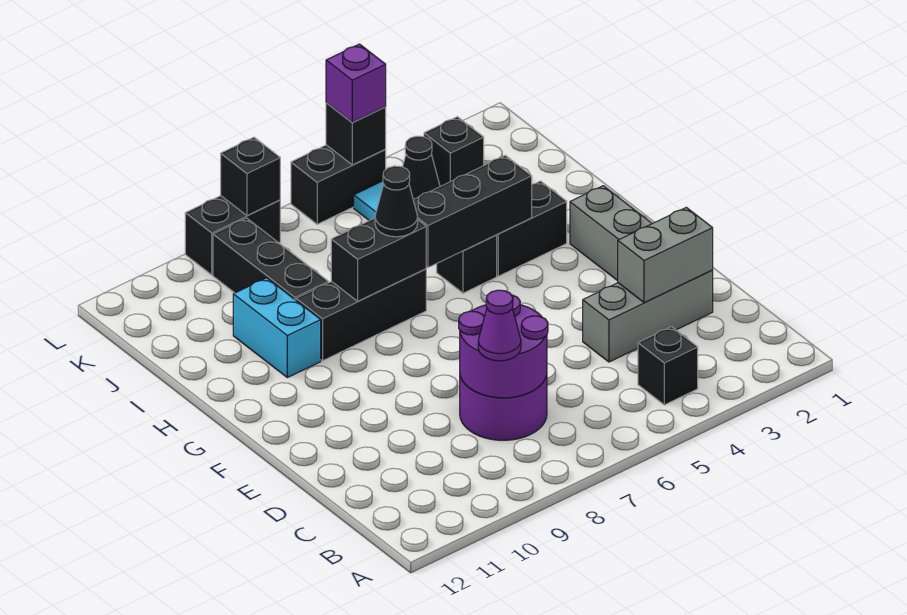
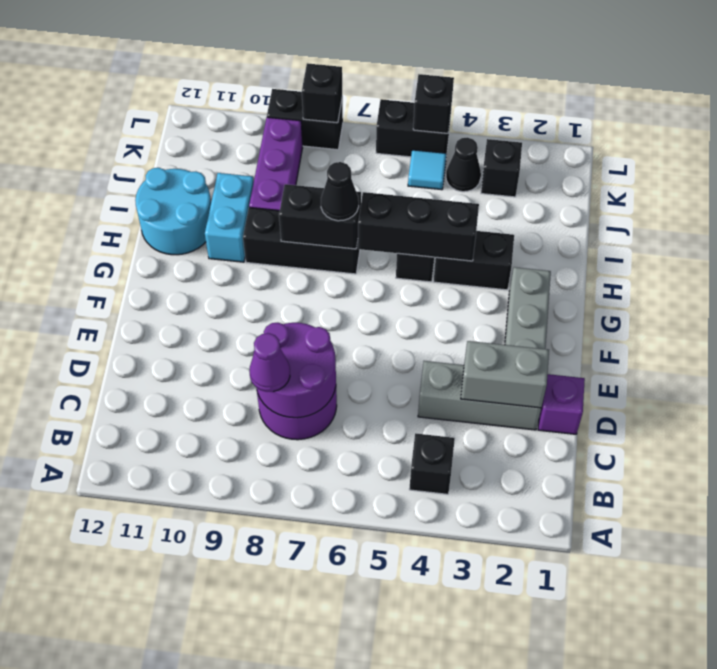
none -> cyan 2x2 round brick [135,168,211,255]
black 1x3 brick [213,218,328,300] -> purple 1x3 brick [249,117,303,211]
purple 1x1 brick [326,44,386,122] -> purple 1x1 brick moved to [538,374,585,434]

